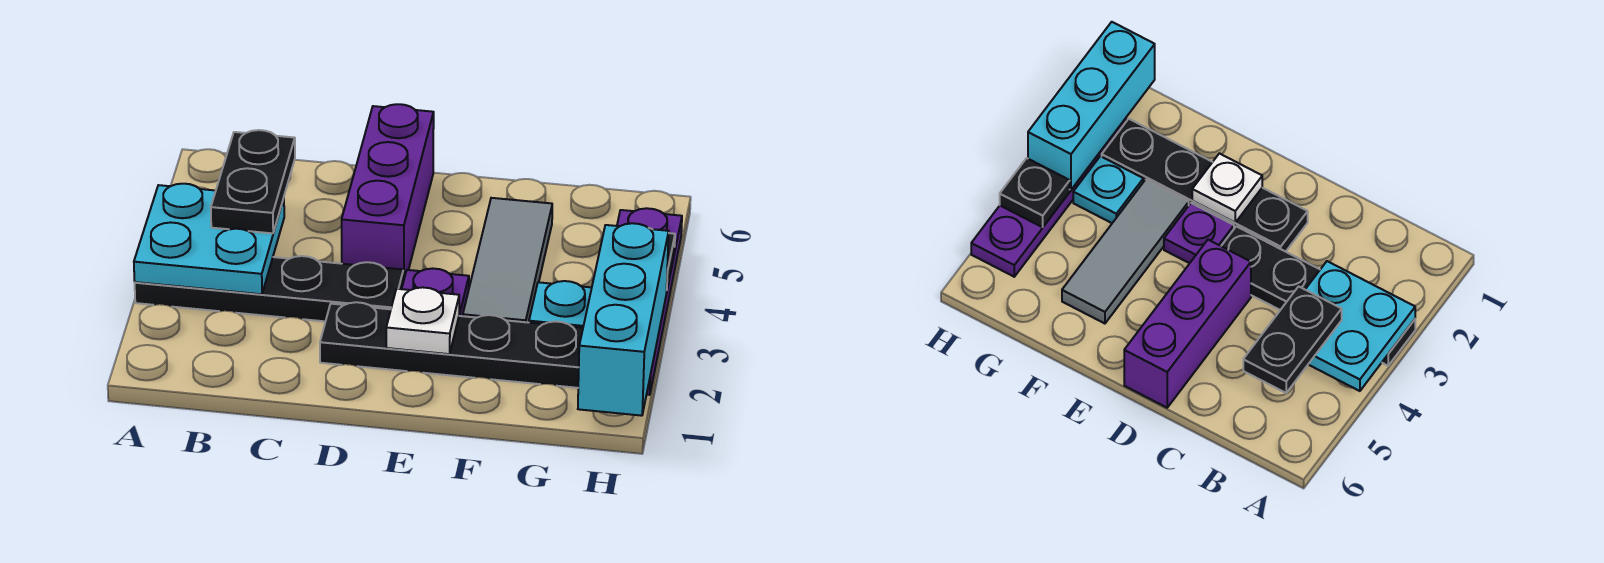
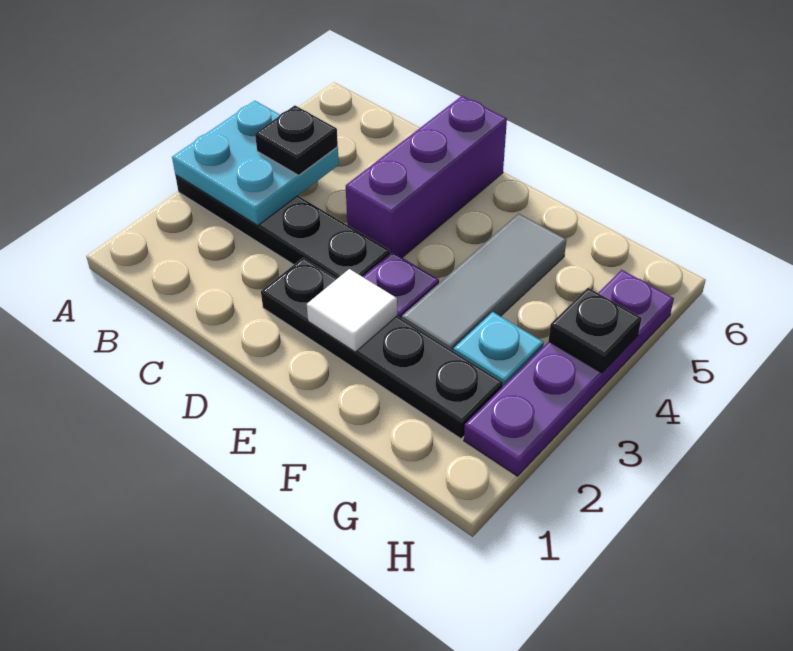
black 1x2 plate [211,130,295,233] -> black 1x1 plate [255,105,338,175]
white 1x1 plate [386,287,459,354] -> white 1x1 tile [307,269,397,352]
cyan 1x3 brick [578,223,669,416] -> none

